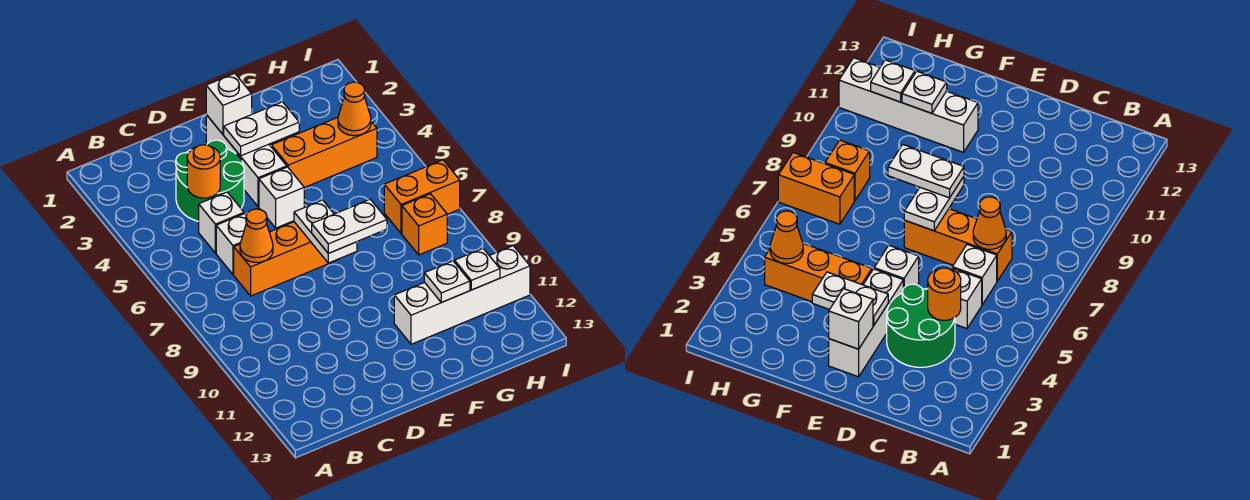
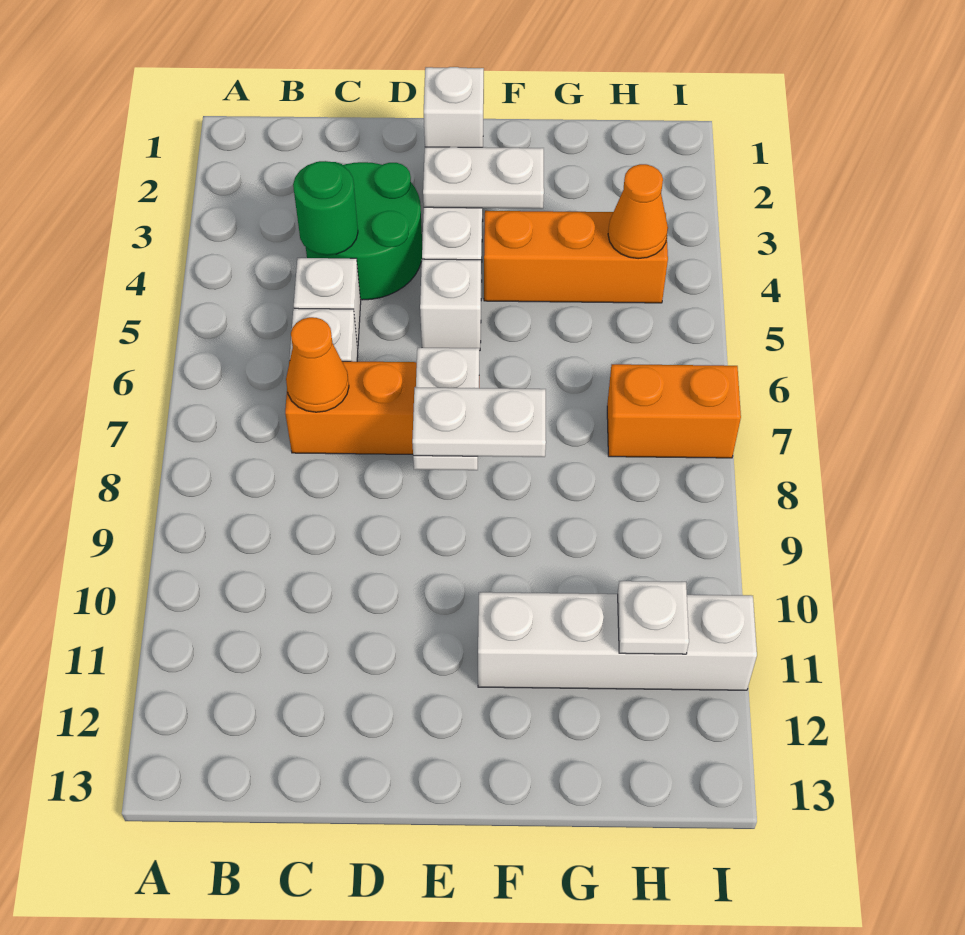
orange 1x1 round brick [187,145,220,198] -> green 1x1 round brick [293,161,358,255]
white 1x1 plate [424,261,470,302] -> none
orange 1x1 brick [402,194,447,255] -> none

